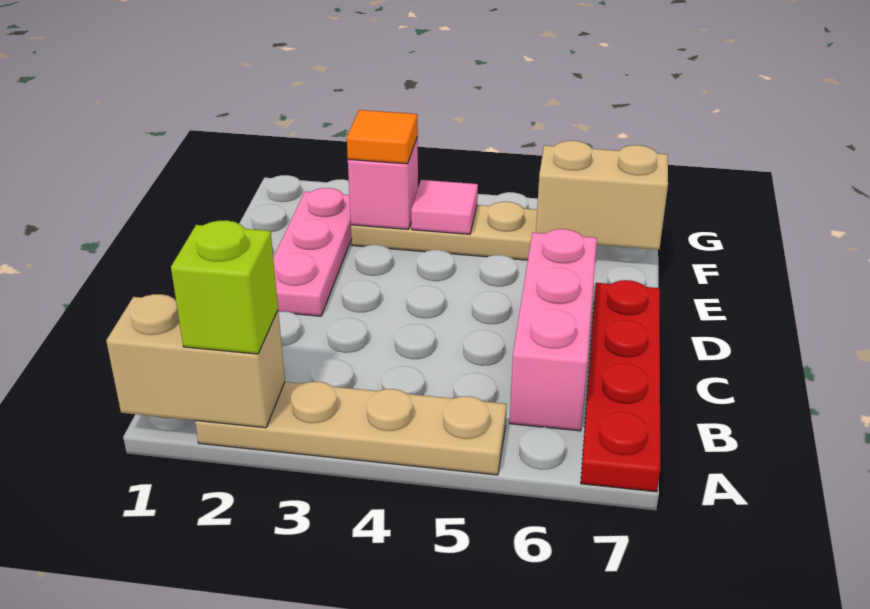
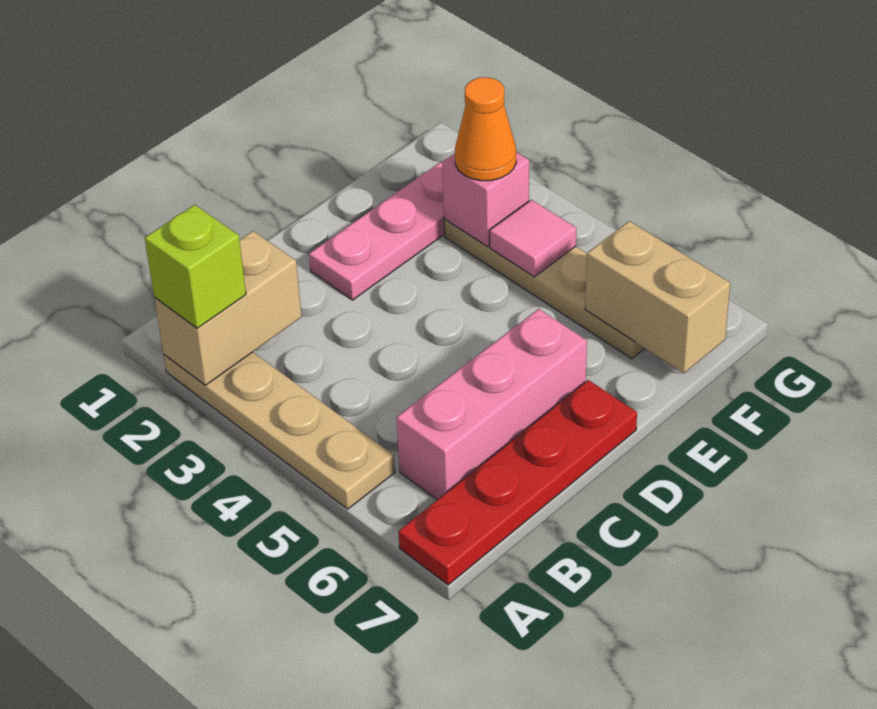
tan 1x2 brick [106,294,285,428] -> tan 1x2 brick turned to [154,231,302,385]
orange 1x1 tile [347,110,418,164] -> orange 1x1 cone [455,77,516,181]

